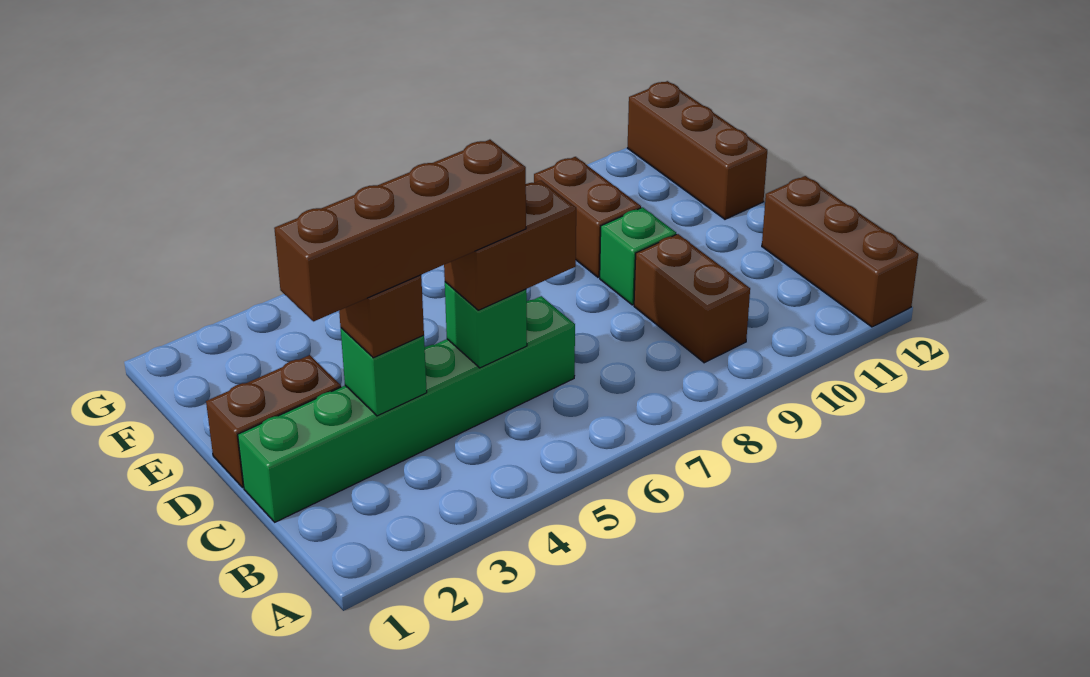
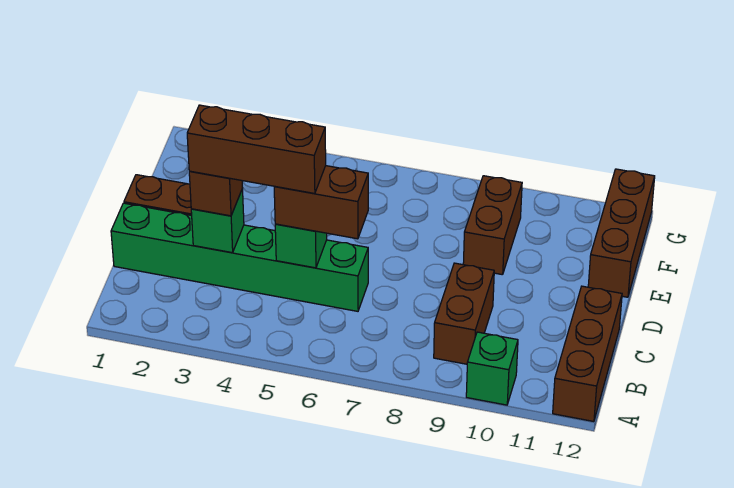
brown 1x4 brick [274,140,526,321] -> brown 1x3 brick [187,105,326,193]
green 1x1 brick [600,207,676,305] -> green 1x1 brick moved to [466,332,518,405]

